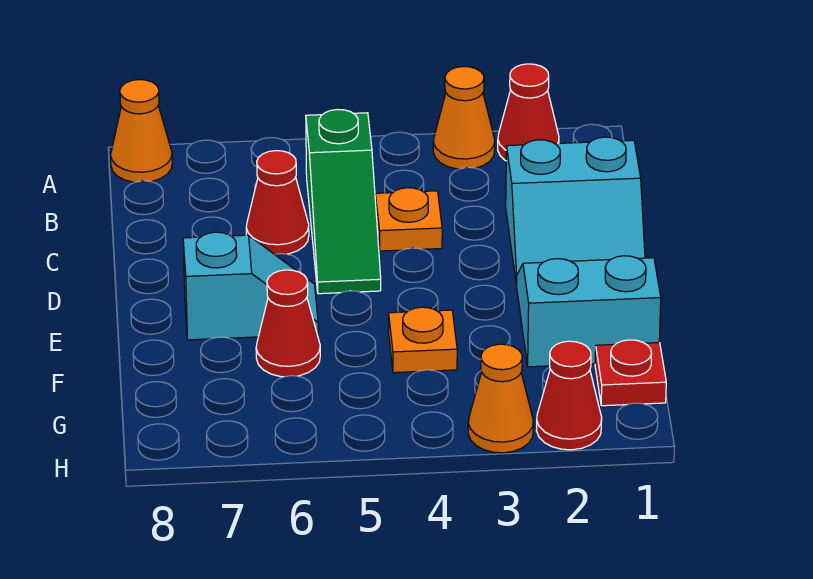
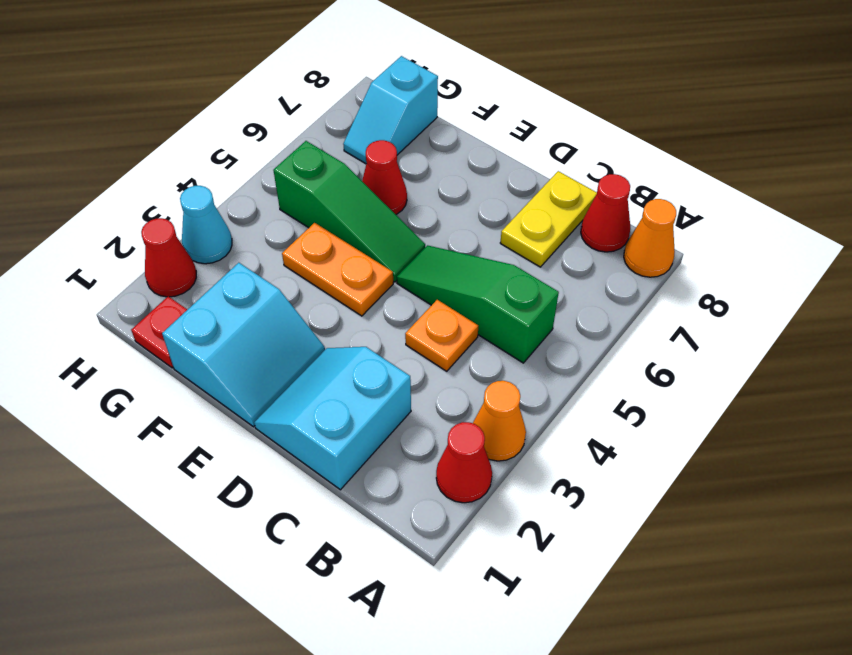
red 1x1 cone [246,151,309,254] -> red 1x1 cone moved to [581,174,630,252]
none -> yellow 1x2 plate [500,171,597,267]
none -> green 1x3 slope [273,141,425,282]
cyan 1x2 slope [183,232,318,340] -> cyan 1x2 slope moved to [343,56,438,164]
orange 1x1 plate [389,307,457,373] -> orange 1x2 plate [282,223,393,316]
orange 1x1 cone [468,344,533,453] -> cyan 1x1 cone [180,186,232,264]

